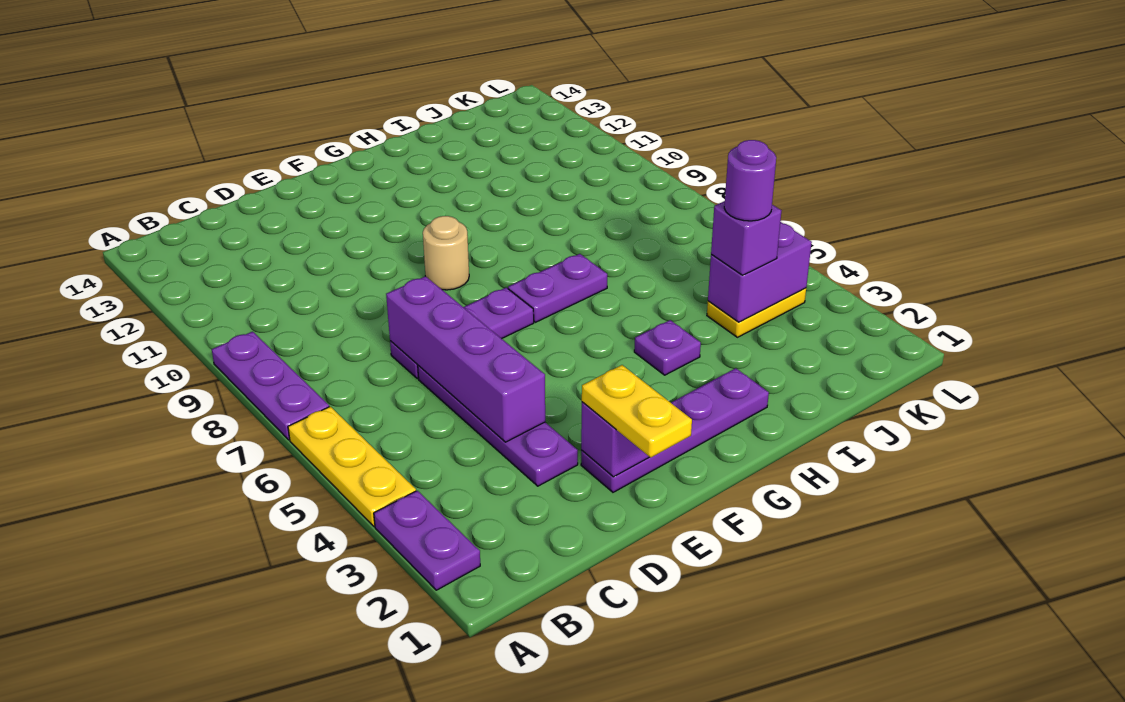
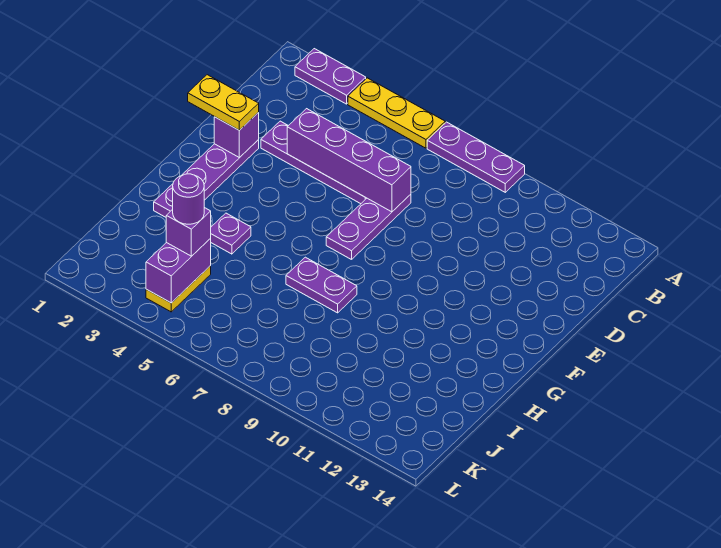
tan 1x1 round brick [423,216,469,290] -> none
purple 1x2 plate [508,254,607,322] -> purple 1x2 plate turned to [286,257,357,313]

